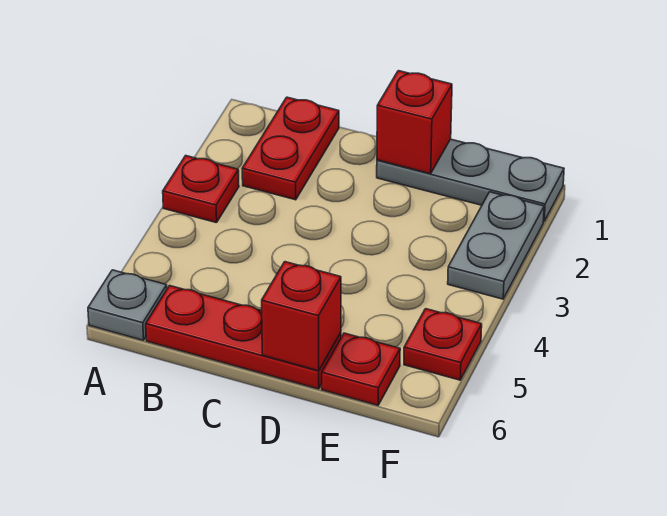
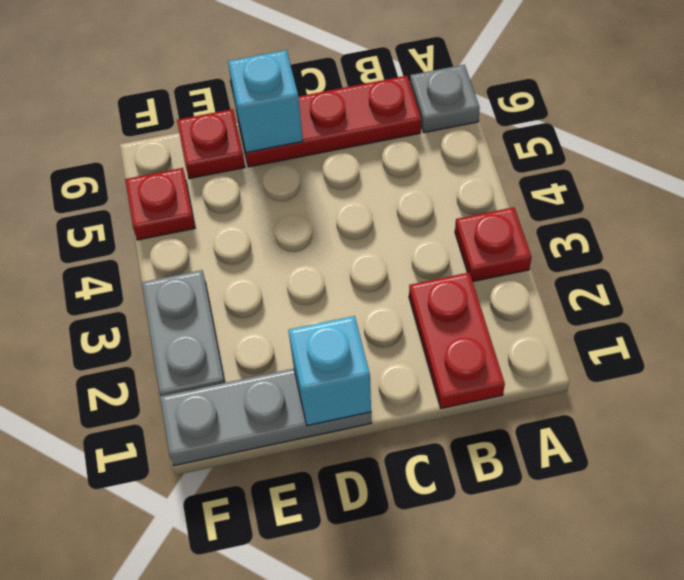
red 1x1 brick [377,71,452,174] -> cyan 1x1 brick [288,316,371,426]
red 1x1 brick [262,262,341,371] -> cyan 1x1 brick [228,50,303,153]

